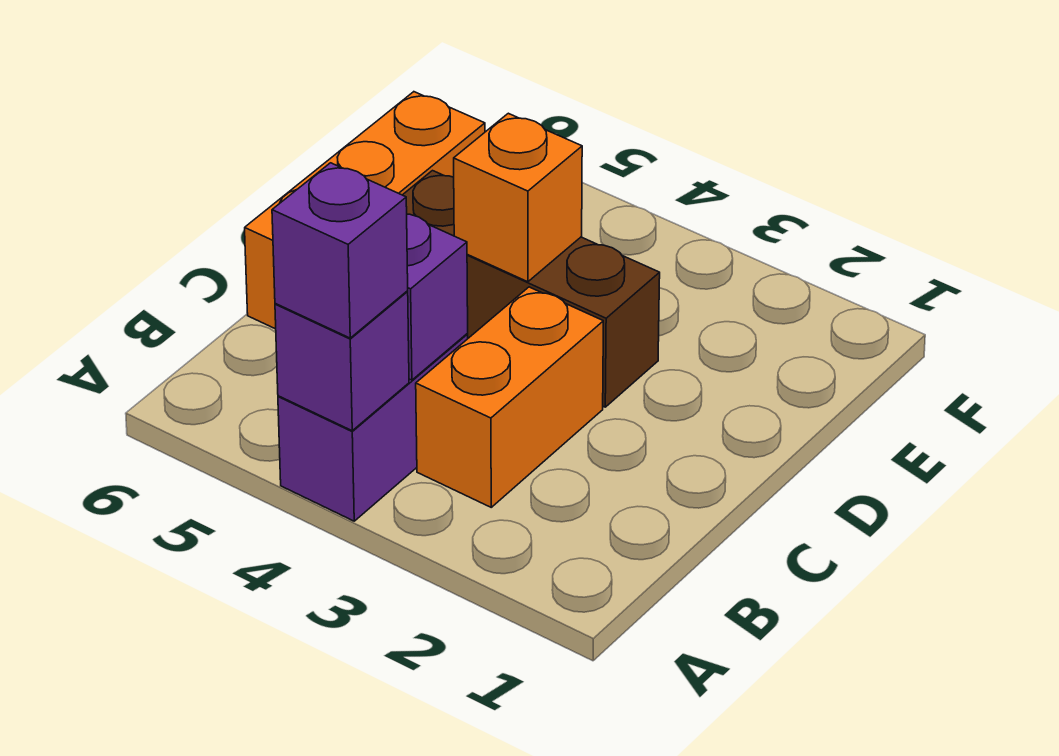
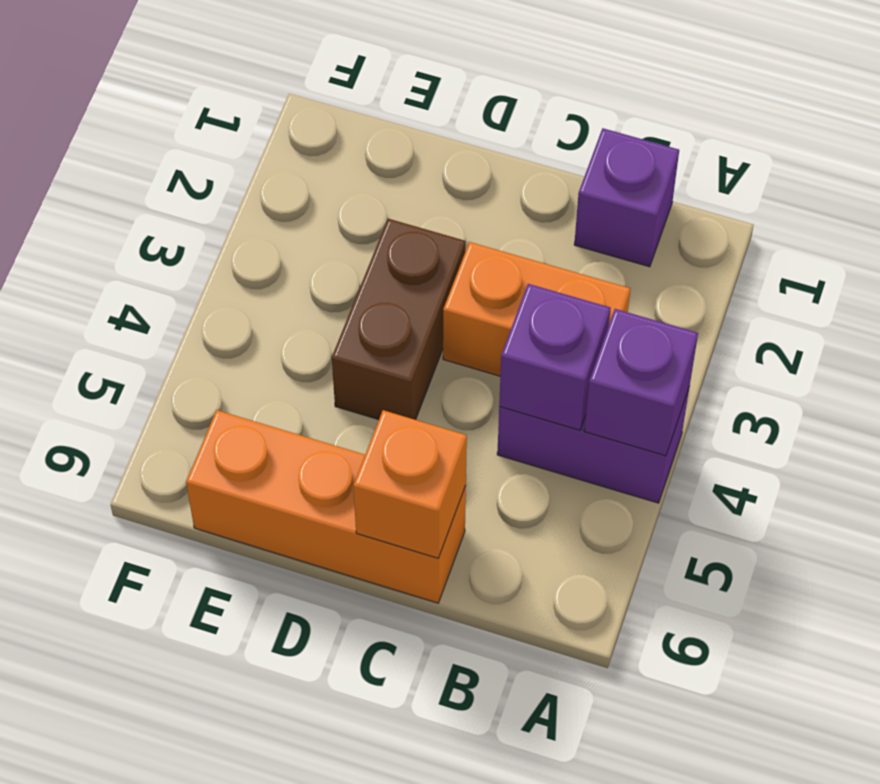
purple 1x1 brick [272,163,408,338] -> purple 1x1 brick moved to [574,128,679,267]
brown 1x3 brick [403,171,660,407] -> brown 1x2 brick [332,219,465,420]
orange 1x1 brick [454,113,582,282] -> orange 1x1 brick moved to [353,410,467,558]

